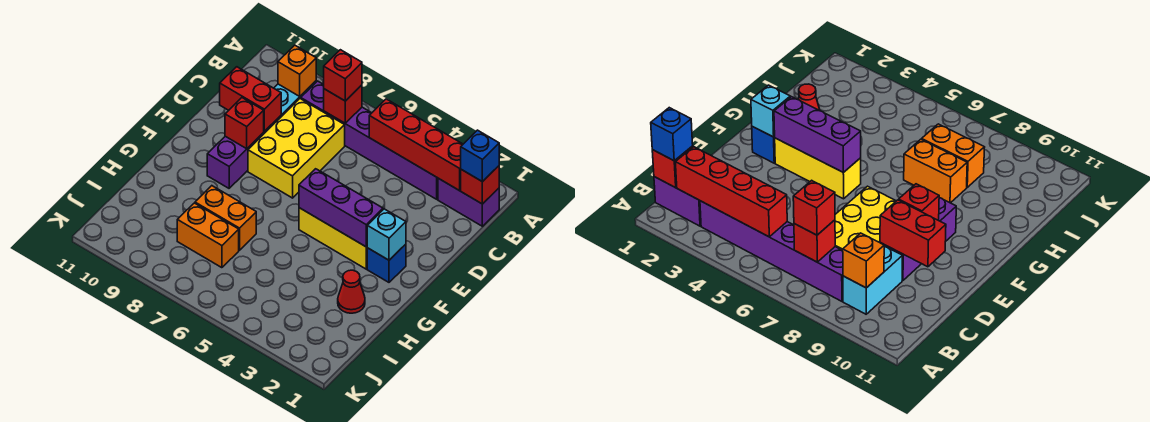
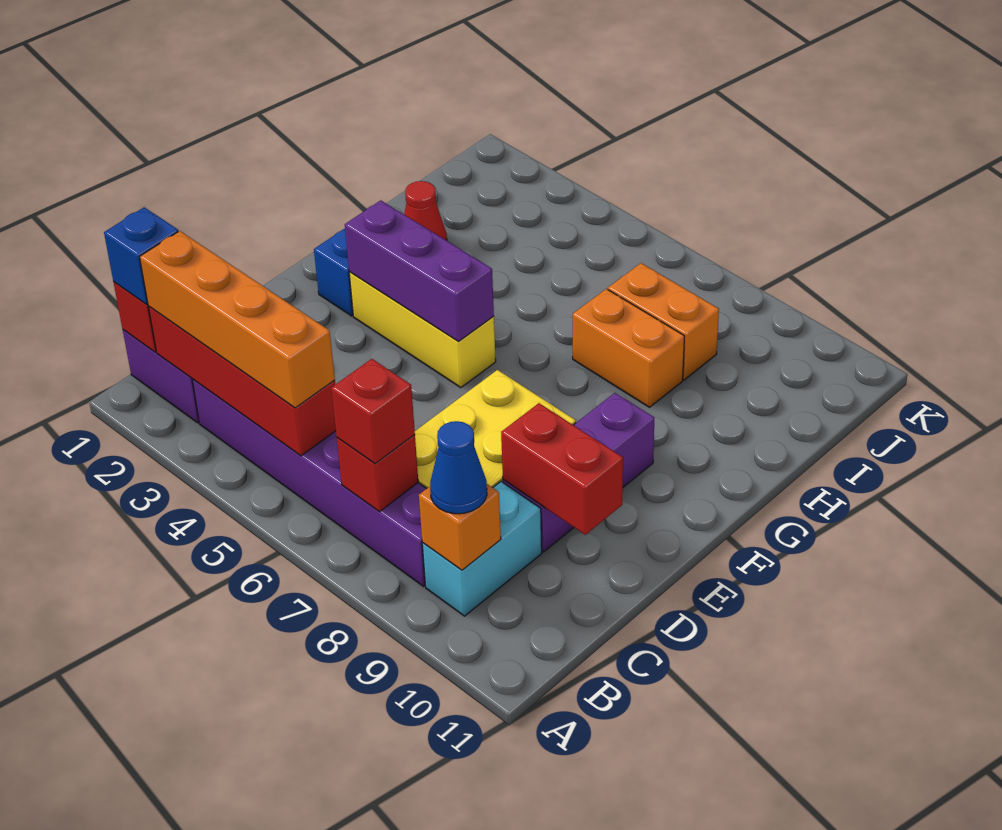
none -> orange 1x4 brick [140,231,335,408]
none -> blue 1x1 cone [430,421,487,514]
red 1x1 brick [225,98,264,149] -> none
cyan 1x1 brick [367,209,406,260] -> none

